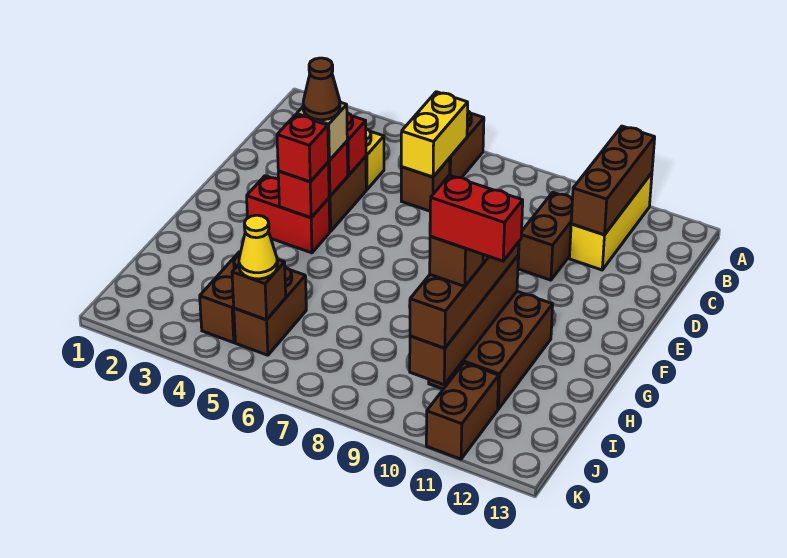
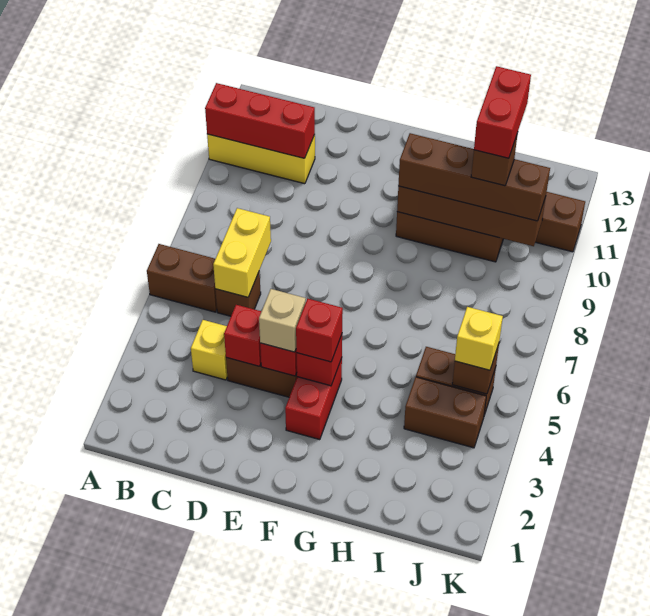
brown 1x3 brick [571,126,655,235] -> red 1x3 brick [205,83,315,158]
yellow 1x2 brick [401,92,468,177] -> yellow 1x2 brick turned to [213,208,271,297]
brown 1x2 brick [518,192,573,280] -> none
brown 1x1 cone [303,58,340,120] -> none
yellow 1x1 cone [239,215,277,279] -> yellow 1x1 brick [455,307,503,370]

